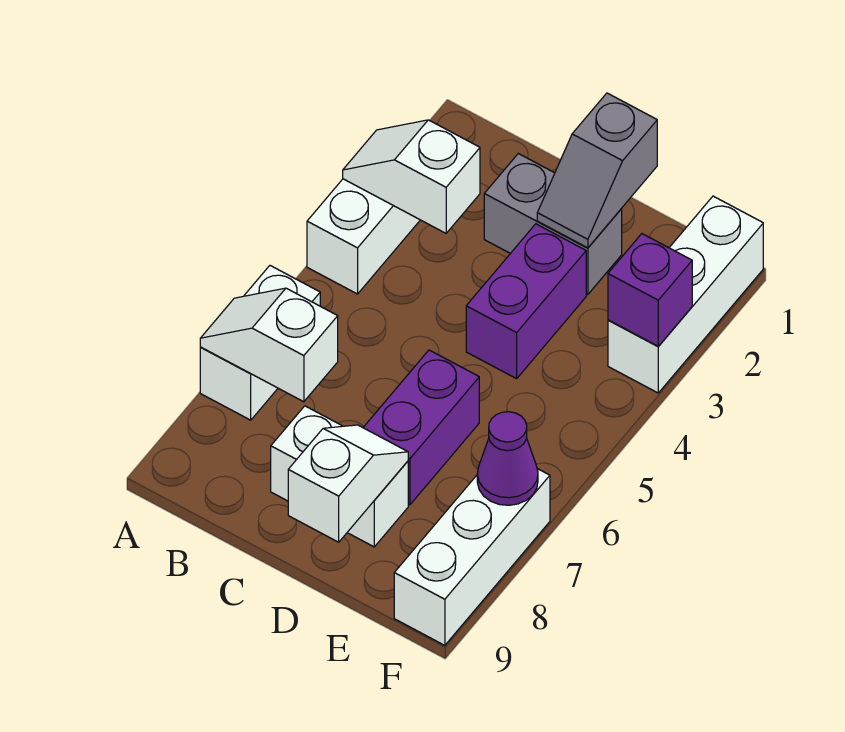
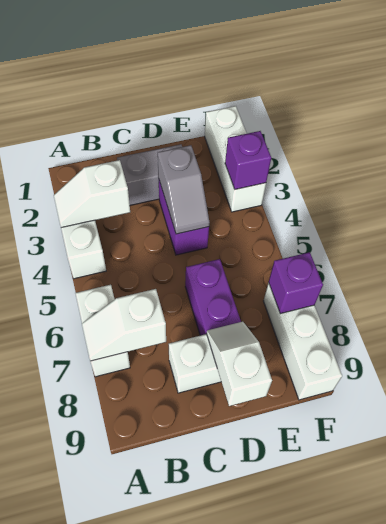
grey 1x2 slope [537,93,657,248] -> grey 1x2 slope moved to [158,145,210,234]
purple 1x1 cone [477,412,538,505] -> purple 1x1 brick [269,252,323,314]

